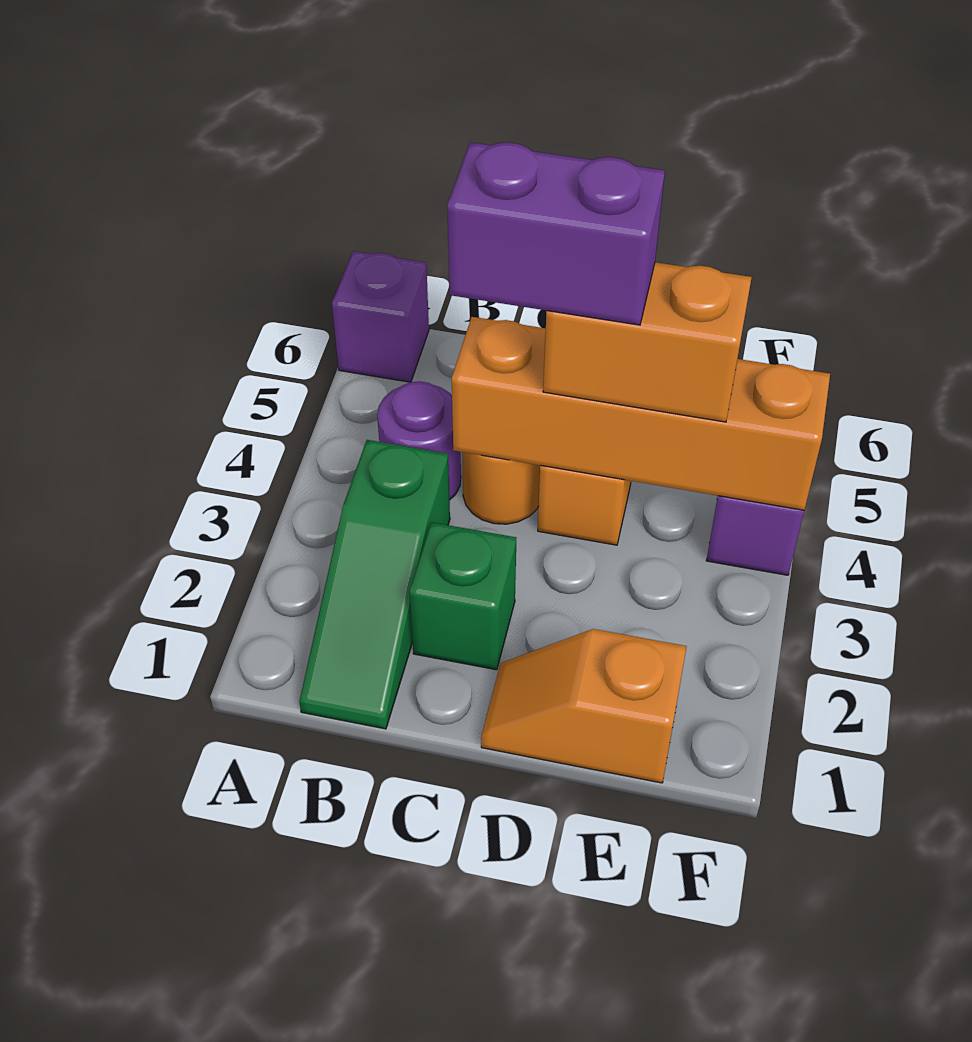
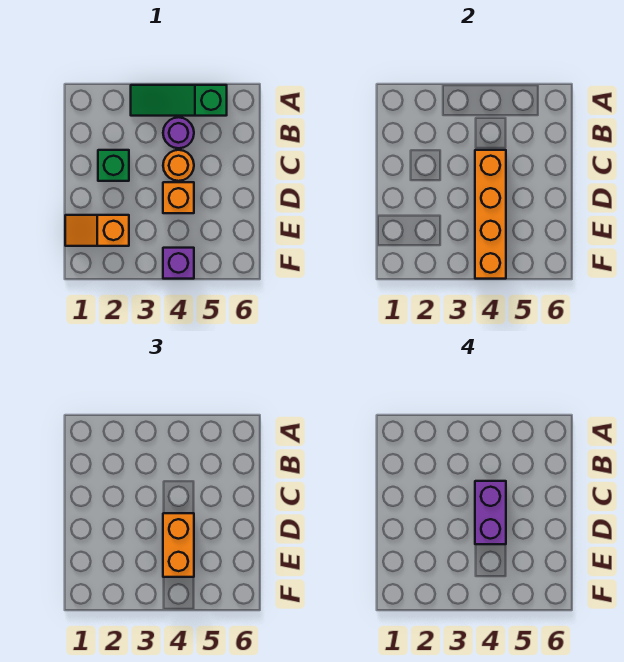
purple 1x1 brick [332,251,429,382] -> none
green 1x3 slope [299,440,450,729] -> green 1x3 slope moved to [131,85,227,116]
orange 1x2 slope [481,629,687,783] -> orange 1x2 slope turned to [65,215,129,246]

